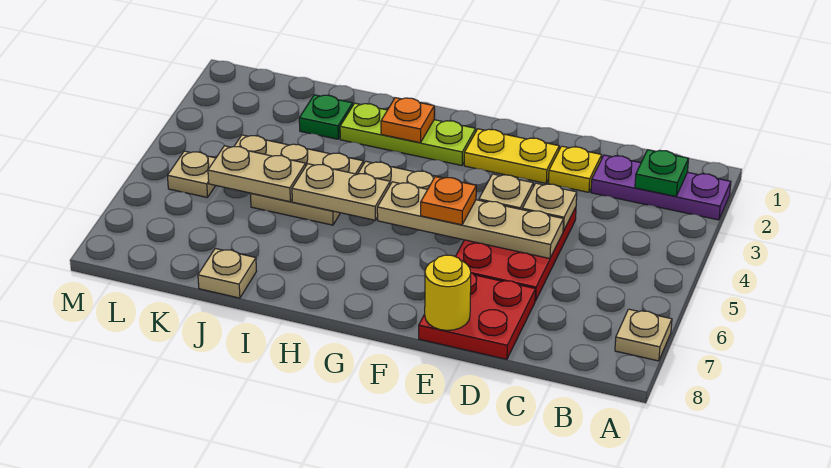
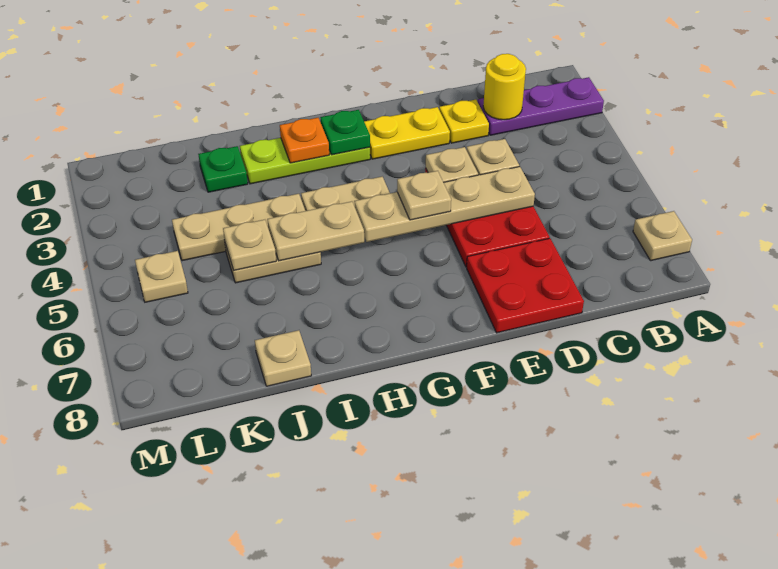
green 1x1 plate [635,150,689,196] -> green 1x1 plate moved to [320,110,370,155]
yellow 1x1 round brick [425,255,471,330] -> yellow 1x1 round brick moved to [483,54,526,120]
orange 1x1 plate [421,177,476,225] -> tan 1x1 plate [397,171,451,220]
tan 1x2 plate [208,146,306,202] -> tan 1x1 plate [223,220,276,270]

